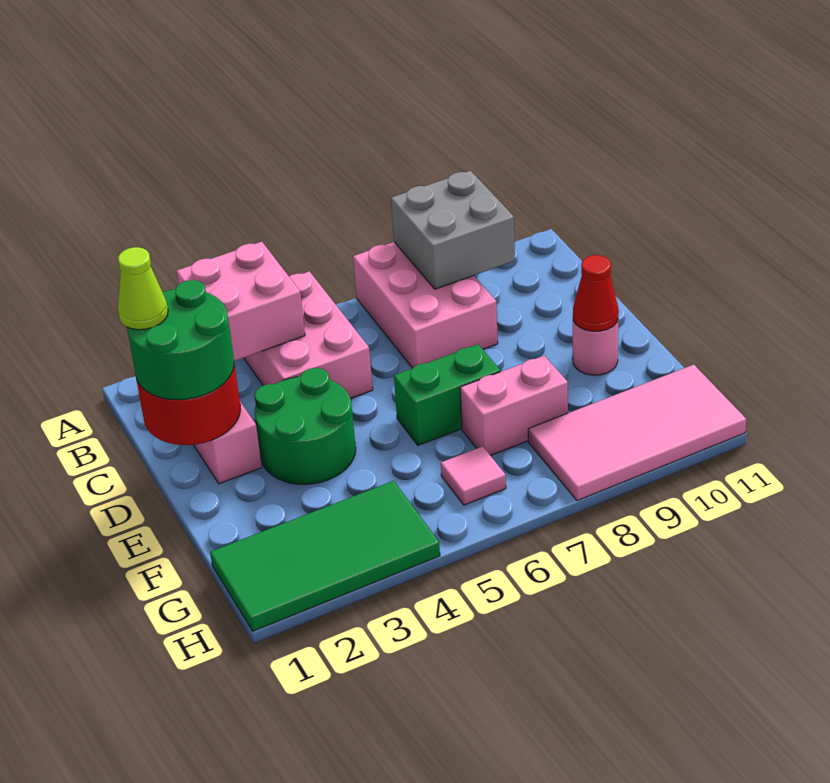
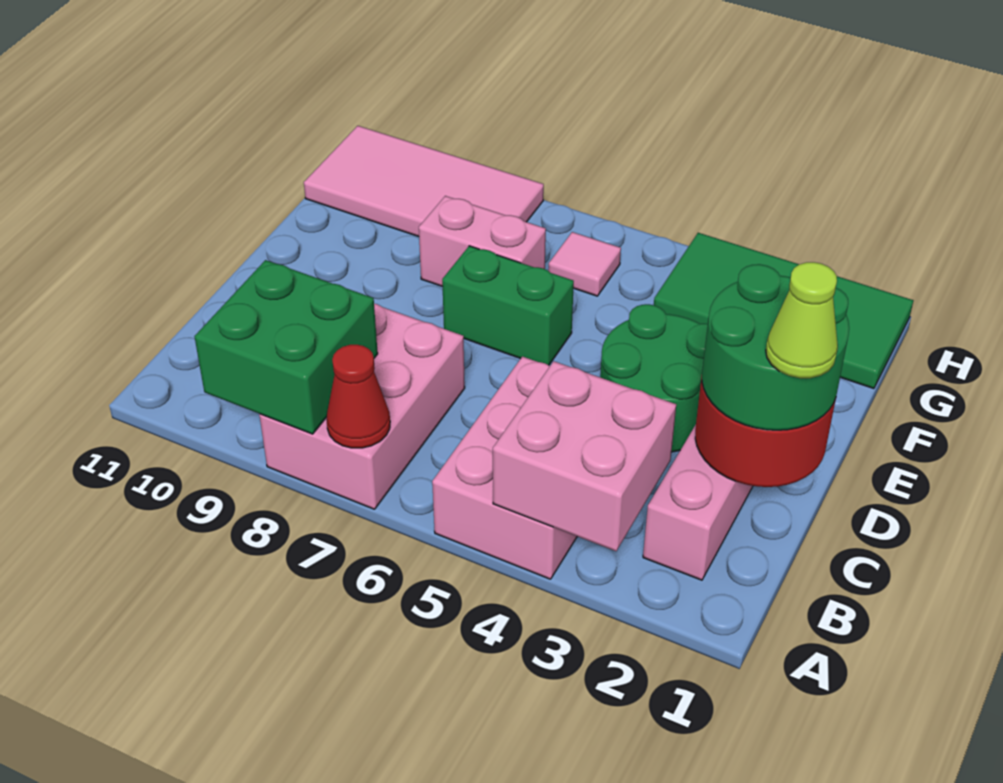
grey 2x2 brick [391,171,515,289] -> green 2x2 brick [194,260,378,434]
pink 1x1 round brick [573,321,618,375] -> none
red 1x1 cone [573,255,619,332] -> red 1x1 cone moved to [326,345,390,448]

